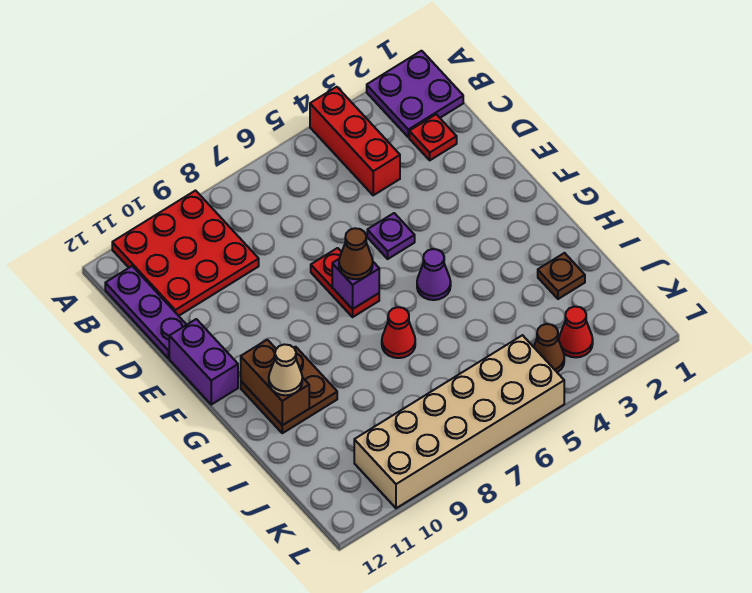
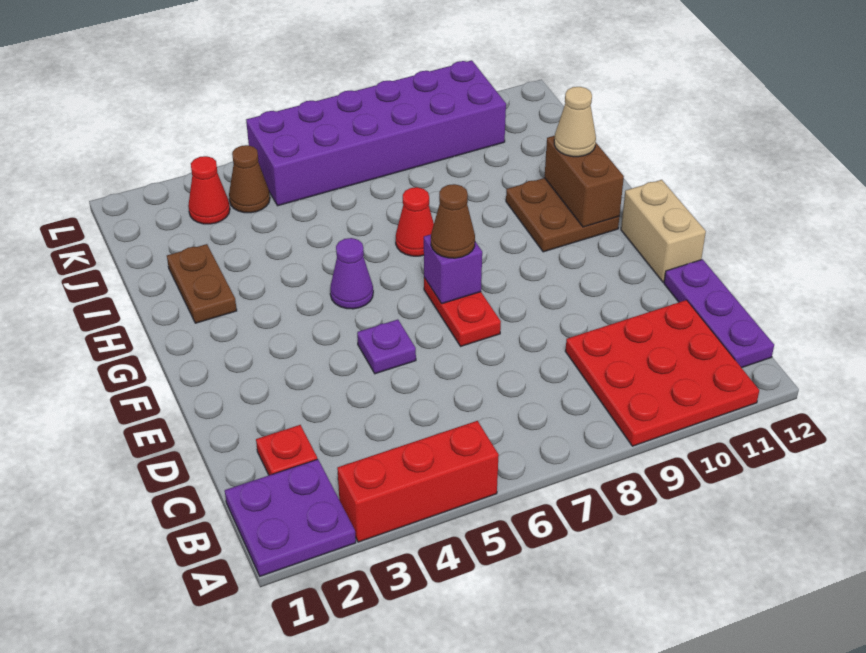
red 1x3 brick [310,87,400,195] -> red 1x3 brick turned to [337,421,499,542]
purple 1x2 brick [169,319,238,405] -> tan 1x2 brick [621,180,706,282]
brown 1x1 plate [538,253,585,299] -> brown 1x2 plate [167,244,237,323]
tan 2x6 brick [354,335,564,508] -> purple 2x6 brick [246,60,506,206]

